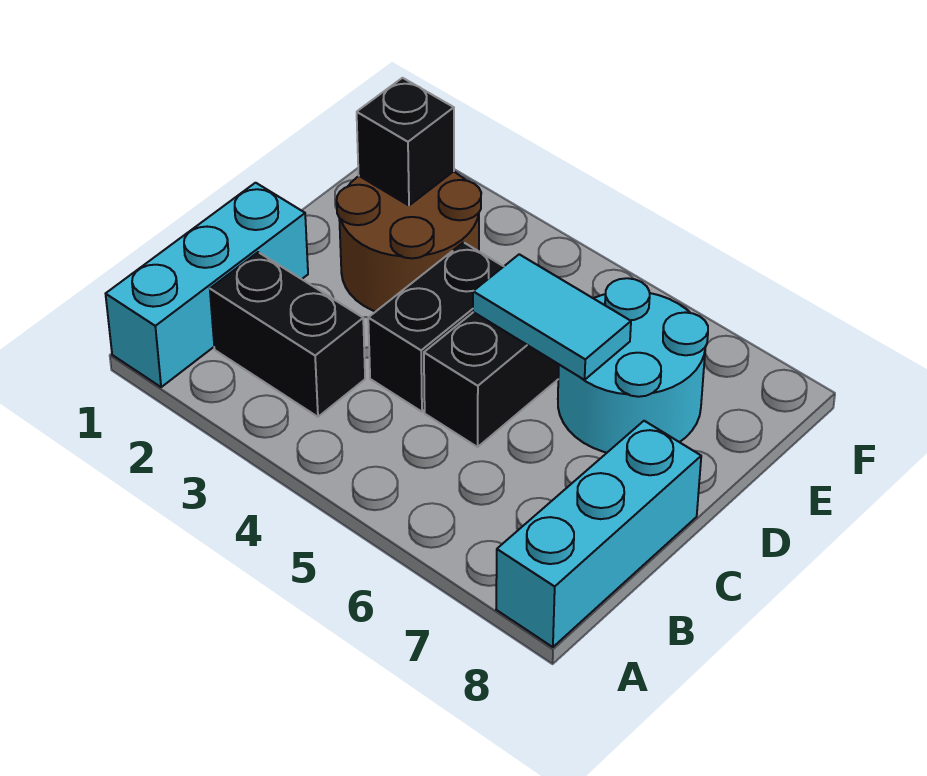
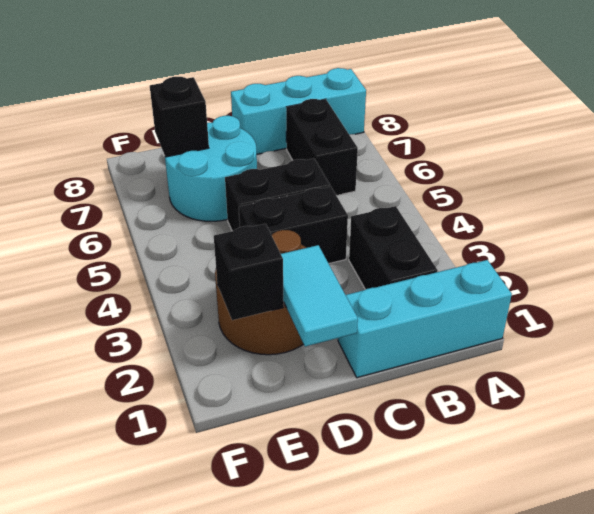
none -> black 1x2 brick [286,99,358,196]
cyan 1x2 tile [473,254,631,380] -> cyan 1x2 tile moved to [281,245,358,347]
none -> black 1x1 brick [150,77,209,157]

